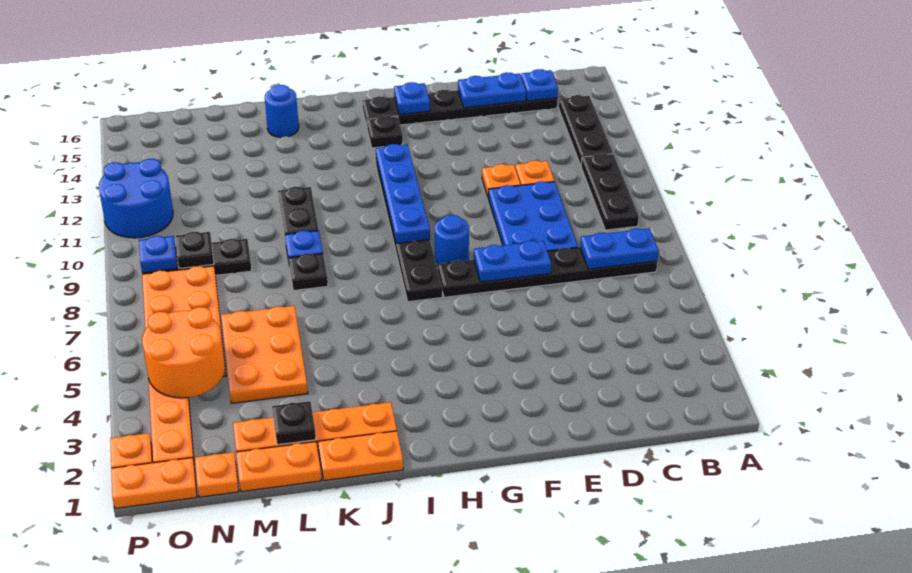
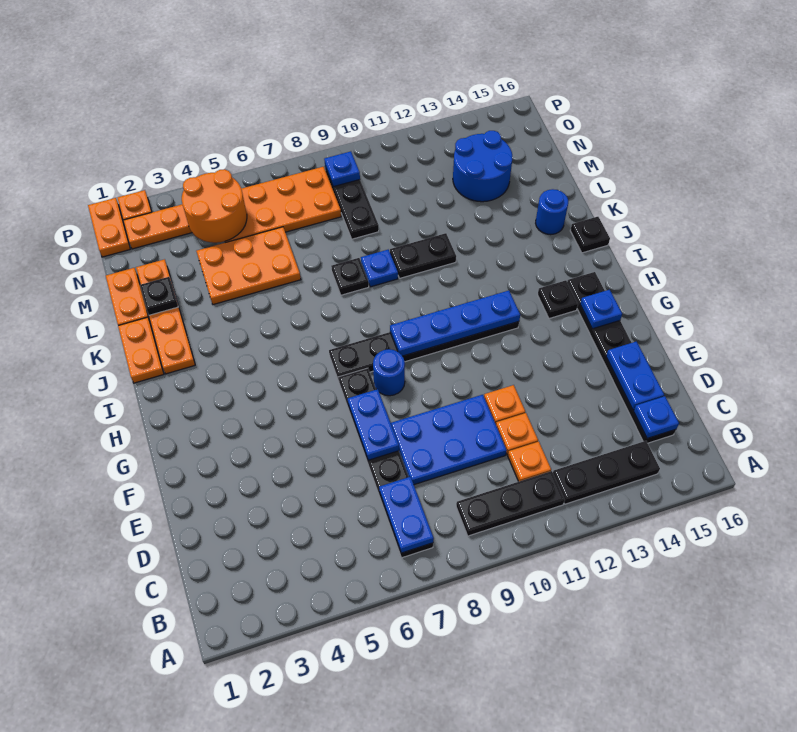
orange 1x1 plate [195,452,239,497] -> orange 1x1 plate moved to [508,442,551,482]
black 1x1 plate [176,232,214,268] -> black 1x1 plate moved to [570,217,610,253]
blue 2x2 round brick [99,159,173,238] -> blue 2x2 round brick moved to [453,131,512,202]

